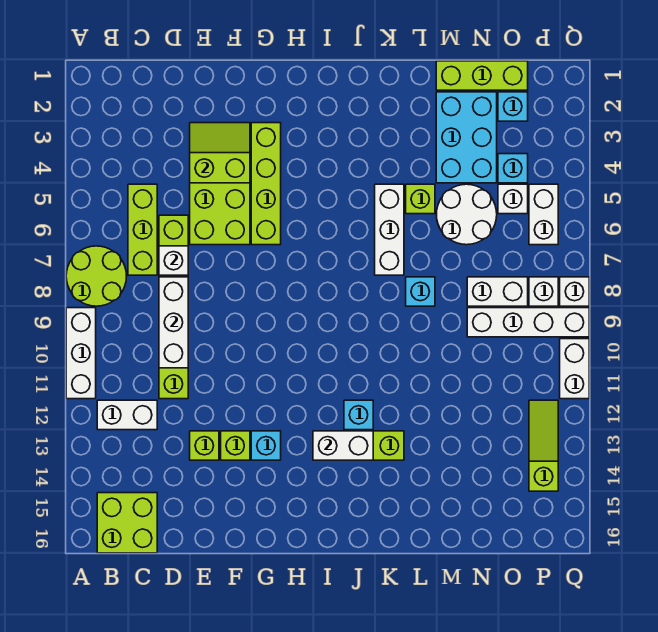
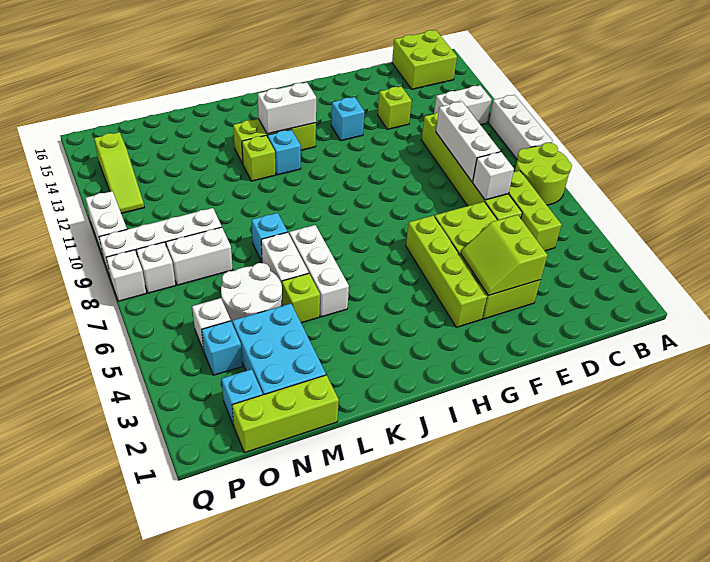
lime 2x2 slope [190,123,250,183] -> lime 2x2 slope turned to [461,215,547,296]
lime 1x1 brick [221,431,250,460] -> lime 1x1 brick moved to [242,135,275,181]
white 1x2 brick [529,184,558,245] -> white 1x2 brick moved to [261,232,309,284]

